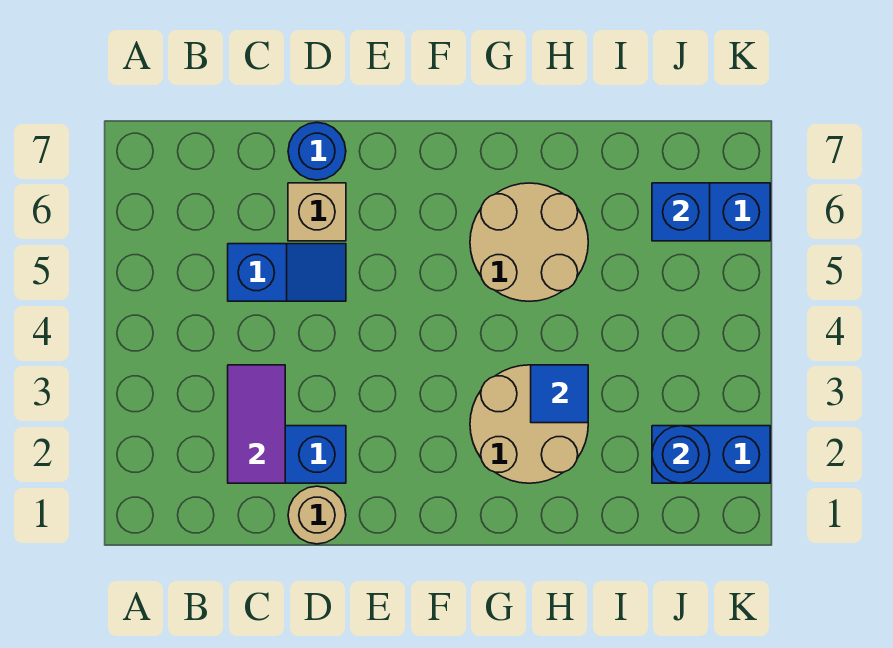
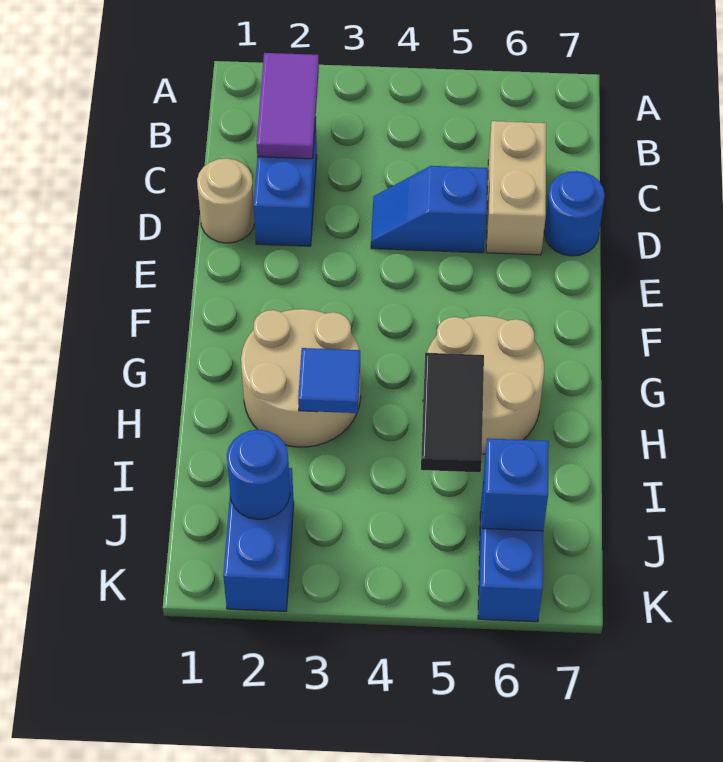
purple 1x2 tile [228,365,285,483] -> purple 1x2 tile turned to [257,53,319,159]
blue 1x2 slope [228,244,346,301] -> blue 1x2 slope turned to [371,166,488,253]
tan 1x1 brick [288,183,346,241] -> tan 1x2 brick [486,121,546,255]
none -> black 1x2 tile [421,353,484,472]

